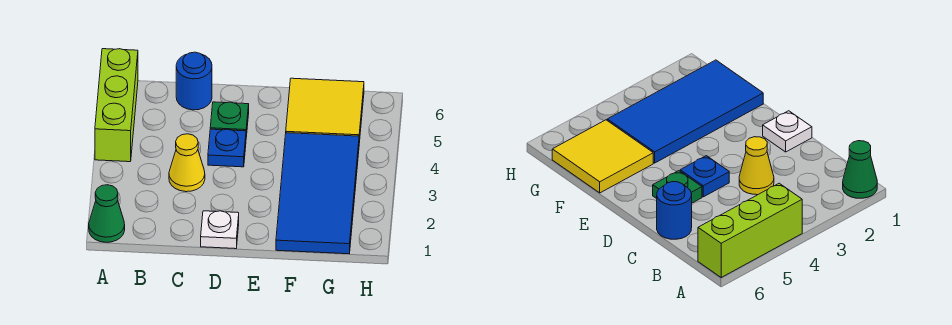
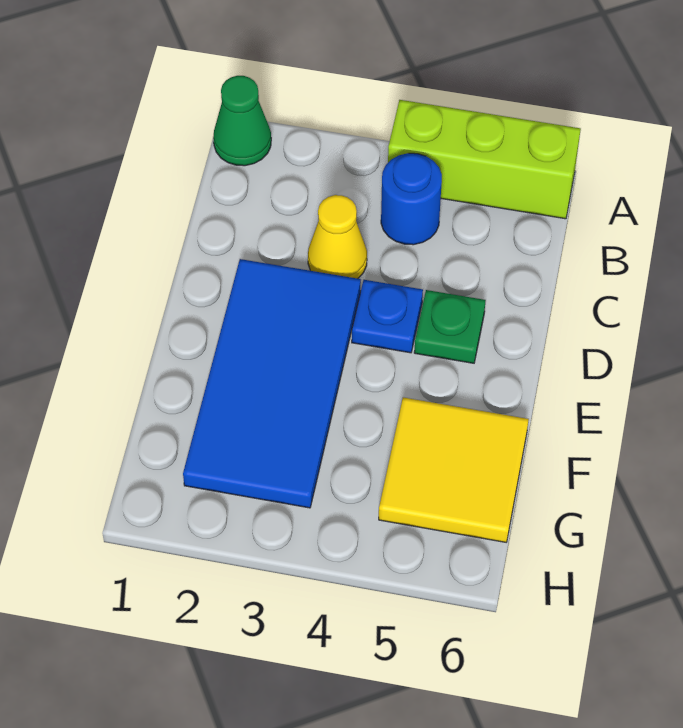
blue 1x1 round brick [176,52,212,110] -> blue 1x1 round brick moved to [381,153,442,245]
white 1x1 plate [201,211,239,249] -> none
blue 2x4 tile [276,133,359,254] -> blue 2x4 tile turned to [183,259,361,508]

